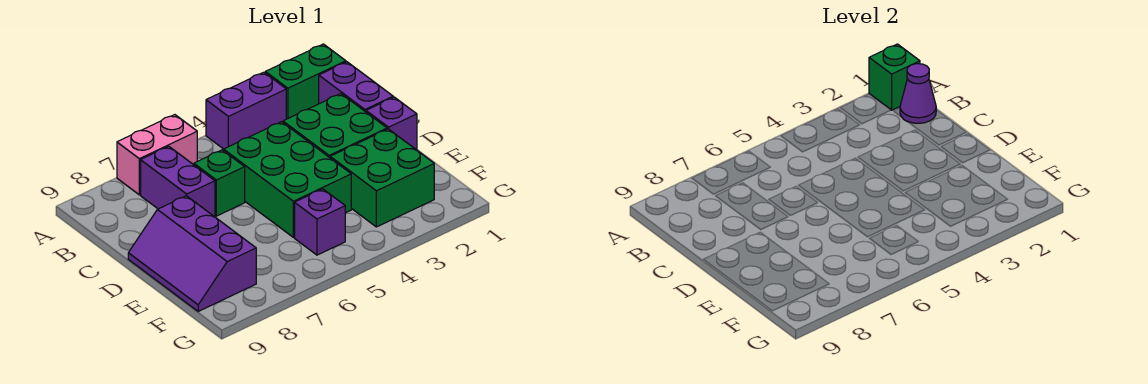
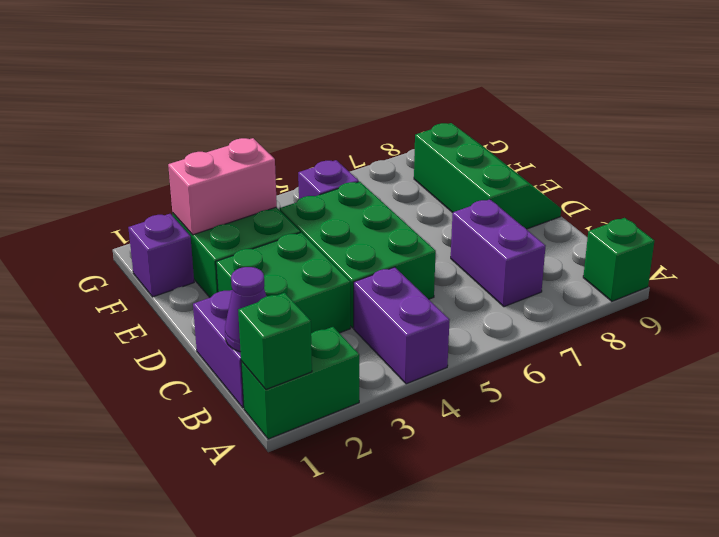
purple 1x2 brick [206,72,286,149] -> purple 1x2 brick turned to [354,267,450,384]
pink 1x2 brick [117,115,197,195] -> pink 1x2 brick moved to [168,138,277,235]
green 1x1 brick [194,150,245,216] -> green 1x1 brick moved to [583,218,654,301]
purple 1x1 brick [366,97,417,150] -> purple 1x1 brick moved to [128,214,194,297]
purple 2x3 slope [128,196,256,311] -> green 2x3 slope [414,123,561,229]

